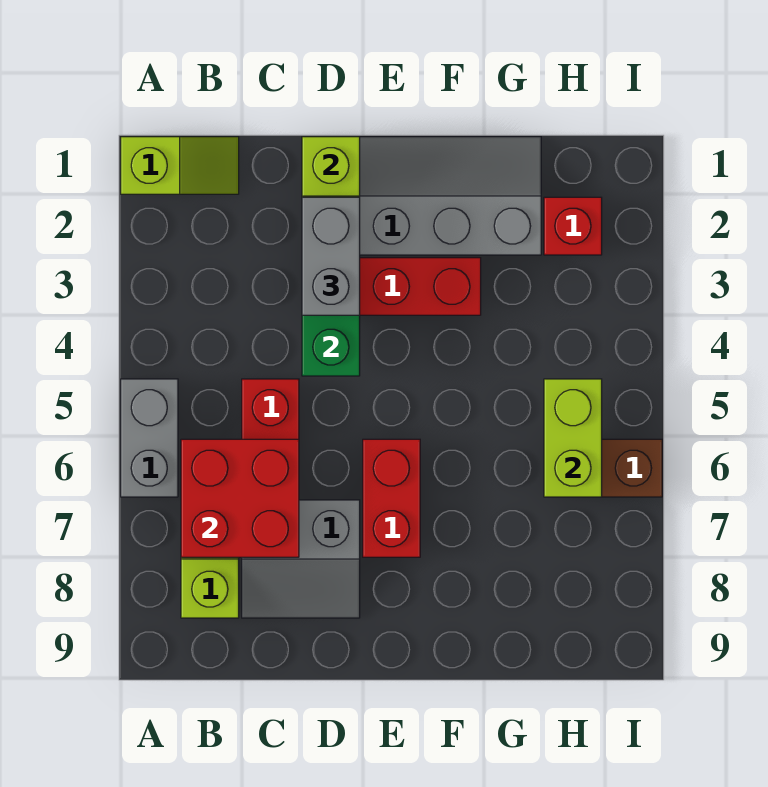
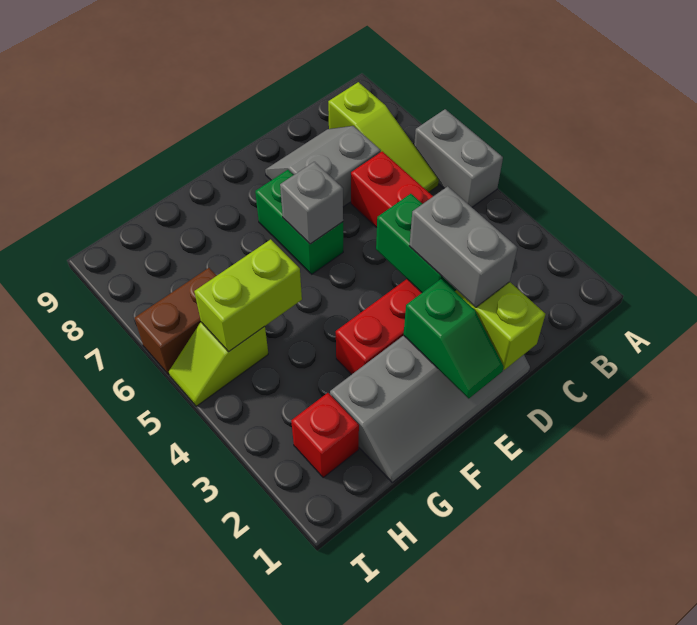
lime 1x2 slope [121,137,239,194] -> lime 1x2 slope moved to [169,322,268,406]
red 2x2 brick [181,439,299,557] -> none
none -> green 1x2 slope [404,279,504,399]
red 1x2 brick [363,439,420,557] -> green 1x2 brick [255,170,343,274]
none -> grey 1x1 brick [280,162,343,244]
lime 1x2 brick [544,379,602,497] -> lime 1x2 brick turned to [194,239,302,351]

